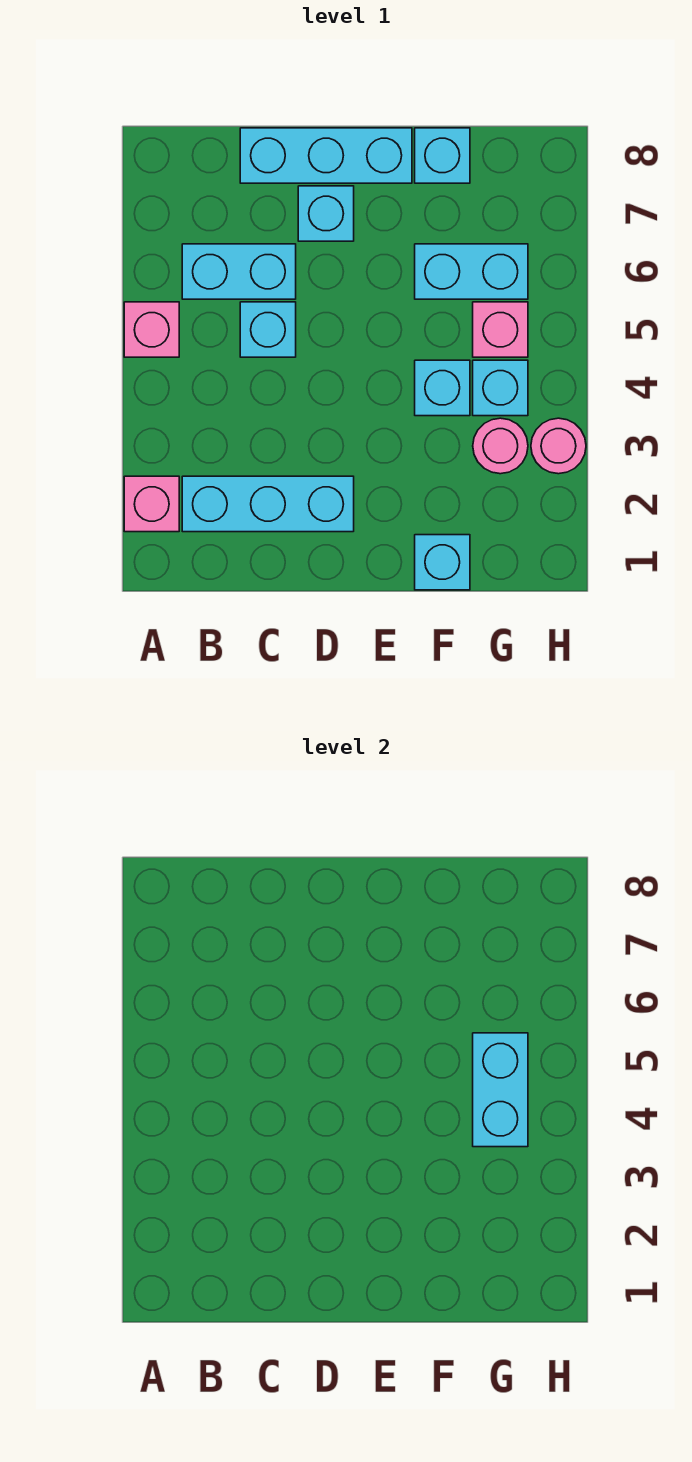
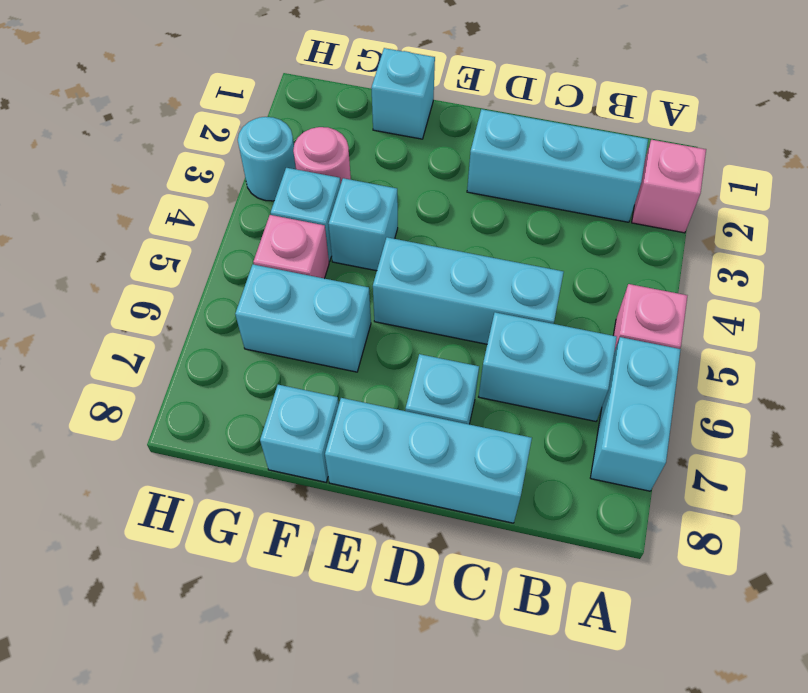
cyan 1x1 brick [240,302,296,357] -> cyan 1x3 brick [373,237,564,344]
cyan 1x2 brick [473,1033,528,1147] -> cyan 1x2 brick moved to [591,337,681,491]
pink 1x1 round brick [531,418,586,474] -> cyan 1x1 round brick [238,117,296,201]

